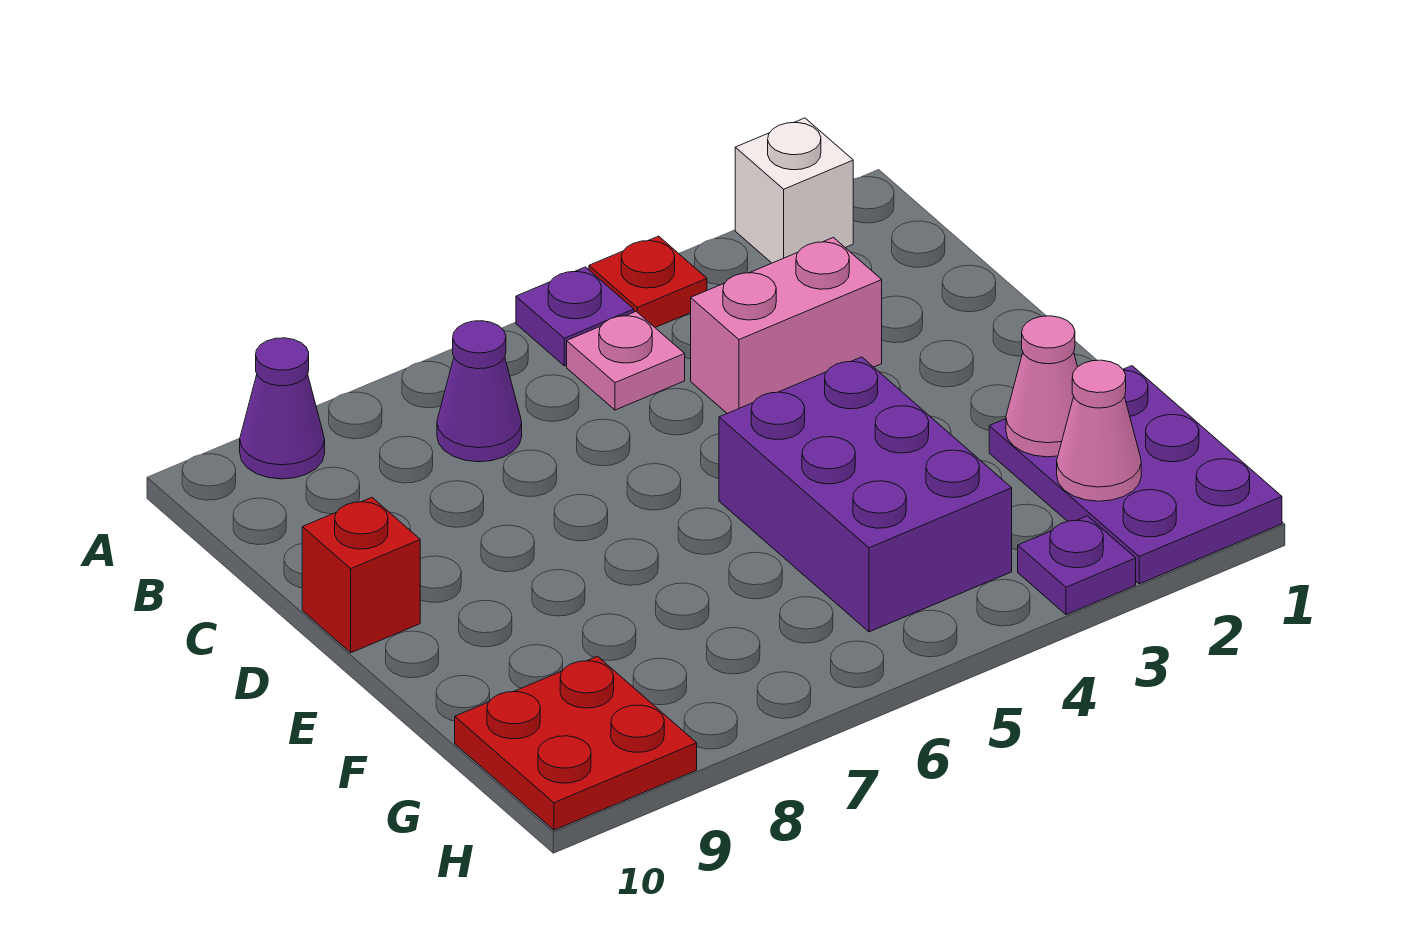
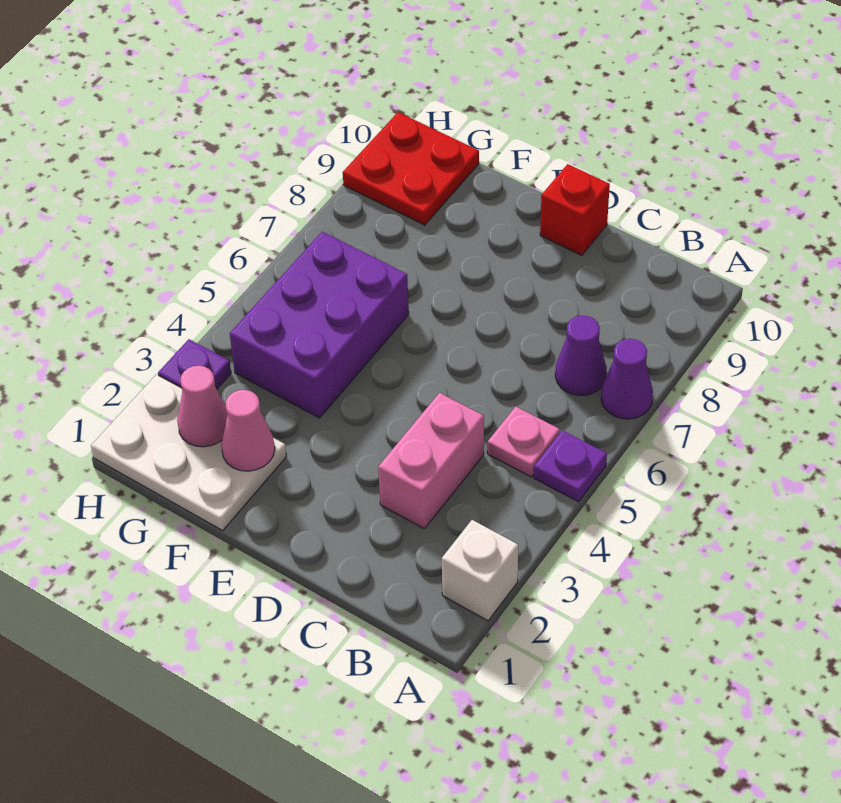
red 1x1 plate [589,236,707,328] -> none
purple 1x1 cone [240,338,325,479] -> purple 1x1 cone moved to [601,339,653,419]
purple 2x3 brick [719,357,1012,632] -> purple 2x3 brick turned to [230,232,409,418]
purple 2x3 plate [989,366,1282,584] -> white 2x3 plate [91,374,286,530]

